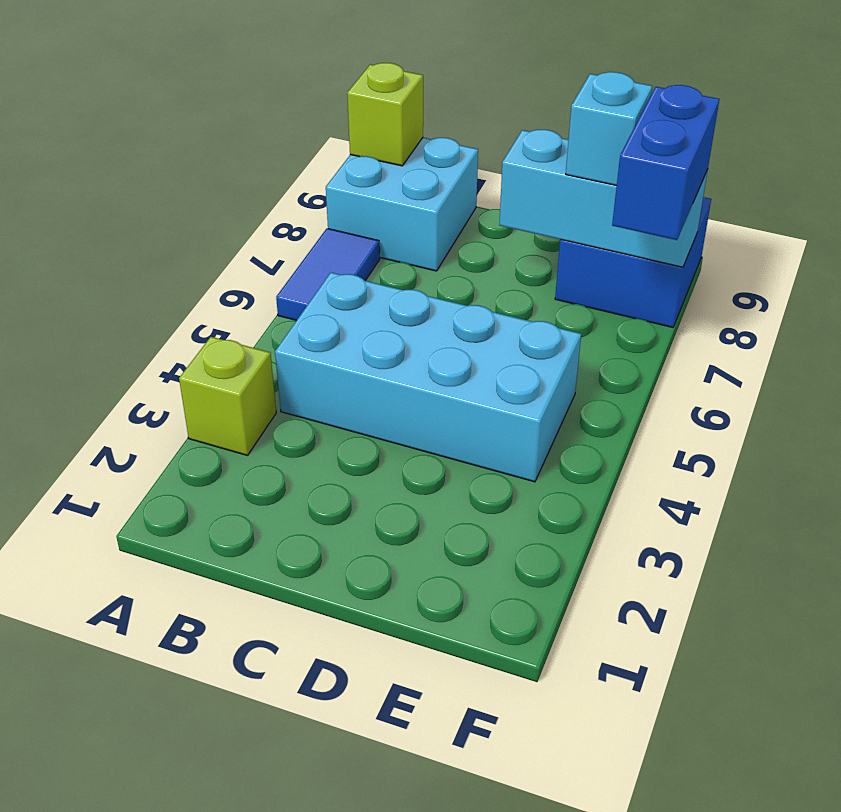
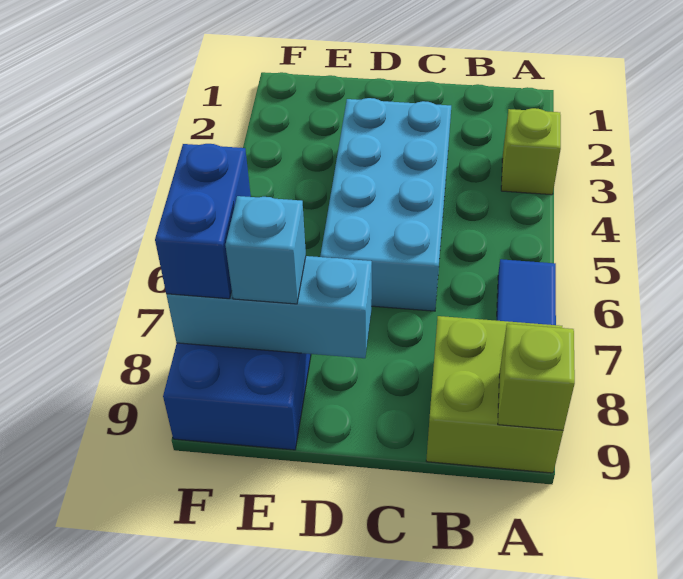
cyan 2x2 brick [326,138,478,271] -> lime 2x2 brick [426,316,563,473]
cyan 2x4 brick [275,273,581,482] -> cyan 2x4 brick turned to [320,98,451,311]

